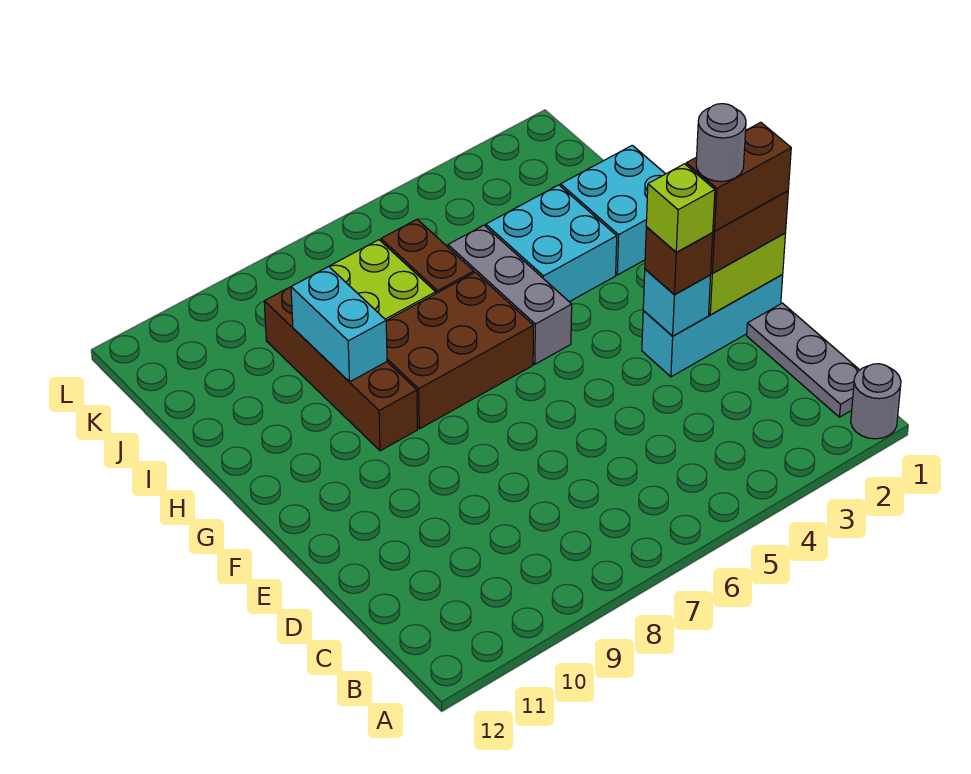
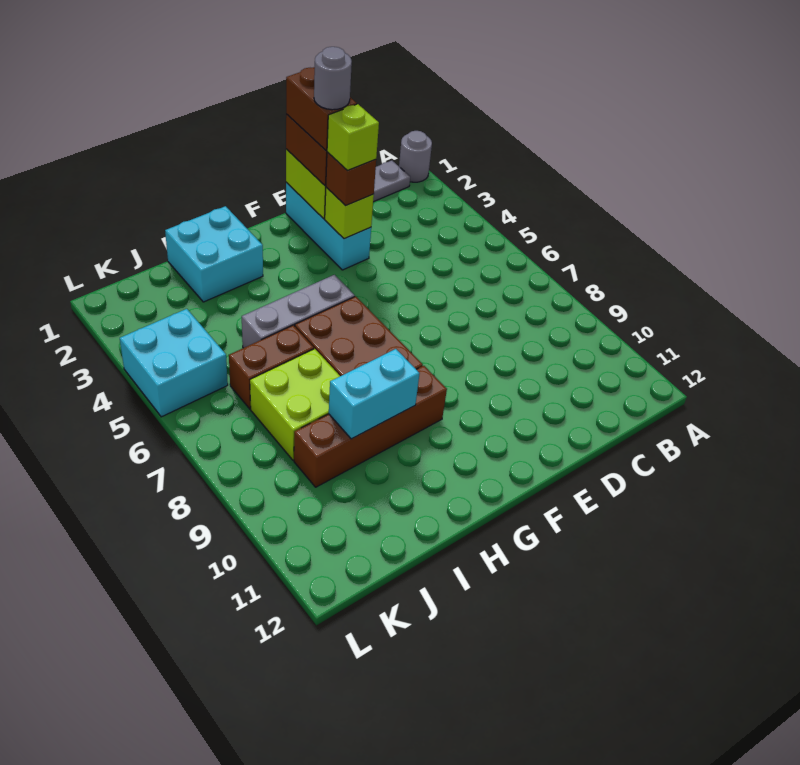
cyan 1x1 brick [643,269,711,336] -> lime 1x1 brick [325,187,374,239]
cyan 2x2 brick [486,185,617,302] -> cyan 2x2 brick moved to [120,309,228,417]

